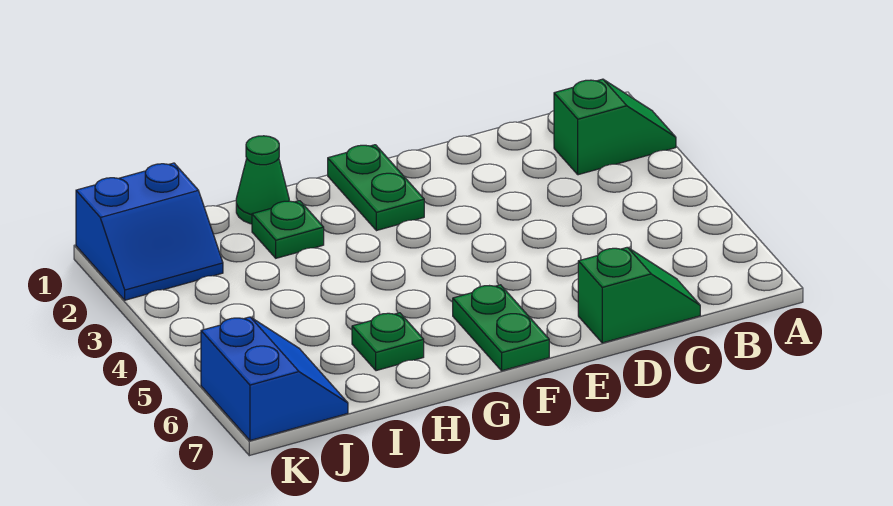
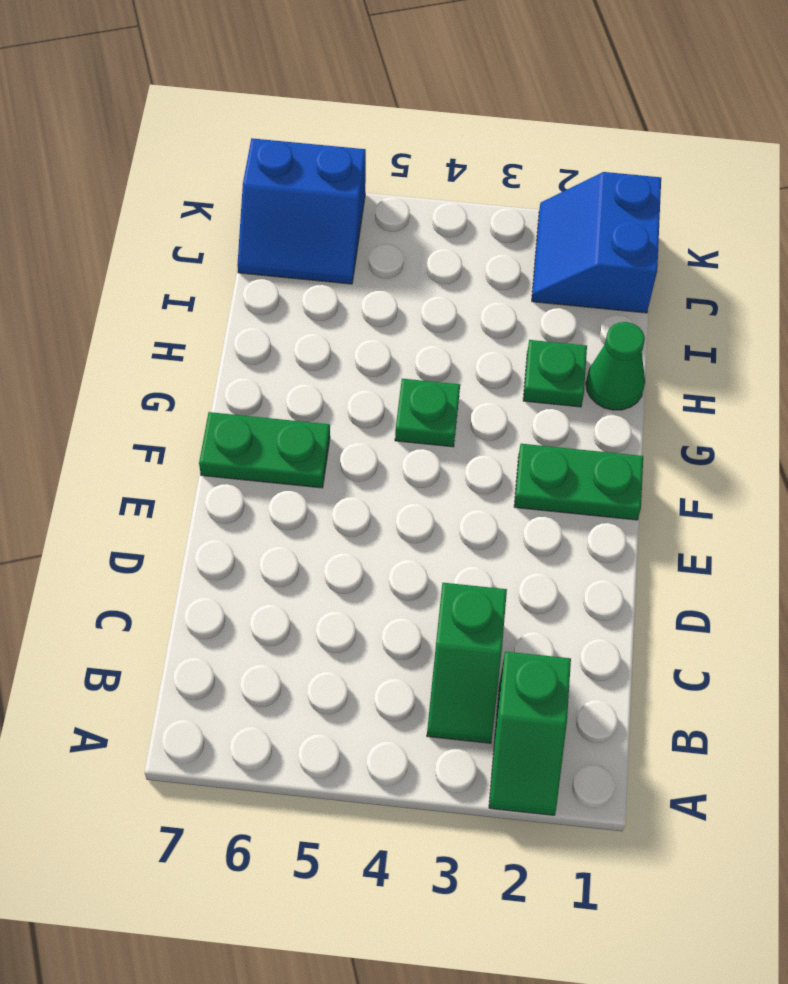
green 1x2 slope [578,247,700,343] -> green 1x2 slope moved to [427,583,507,743]
green 1x1 plate [352,313,424,371] -> green 1x1 plate moved to [395,379,460,447]

